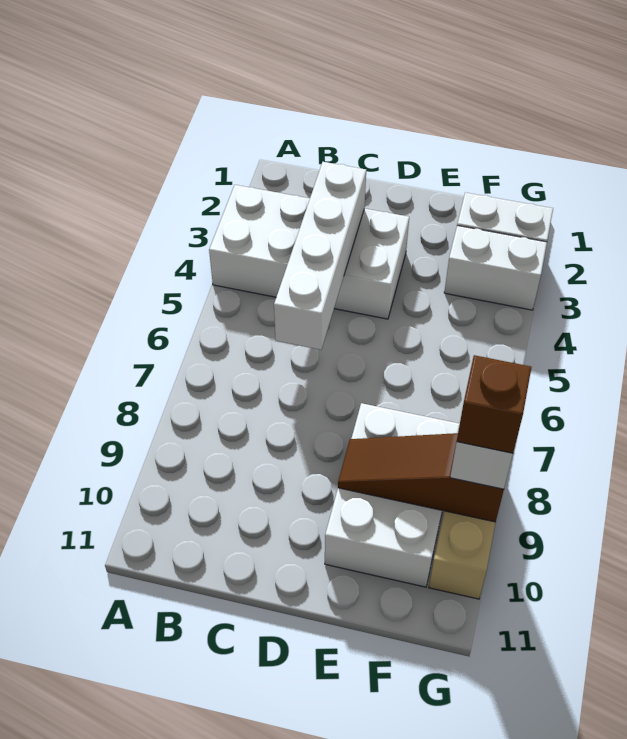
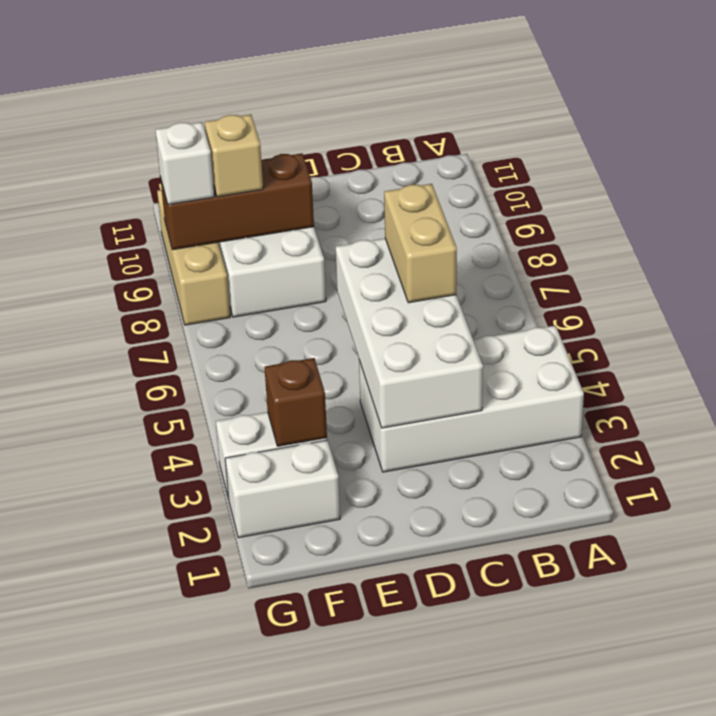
white 1x4 brick [274,162,366,350] -> white 2x4 brick [336,238,483,428]
none -> tan 1x2 brick [384,184,457,303]
brown 1x3 slope [338,433,504,522] -> brown 1x3 brick [160,153,314,250]
none -> tan 1x1 brick [205,114,263,197]
brown 1x1 brick [457,355,531,453] -> brown 1x1 brick moved to [264,358,327,446]

